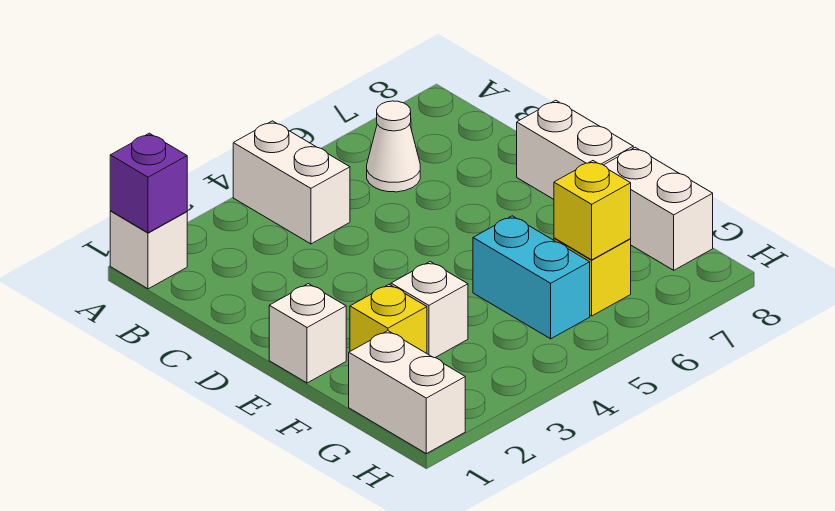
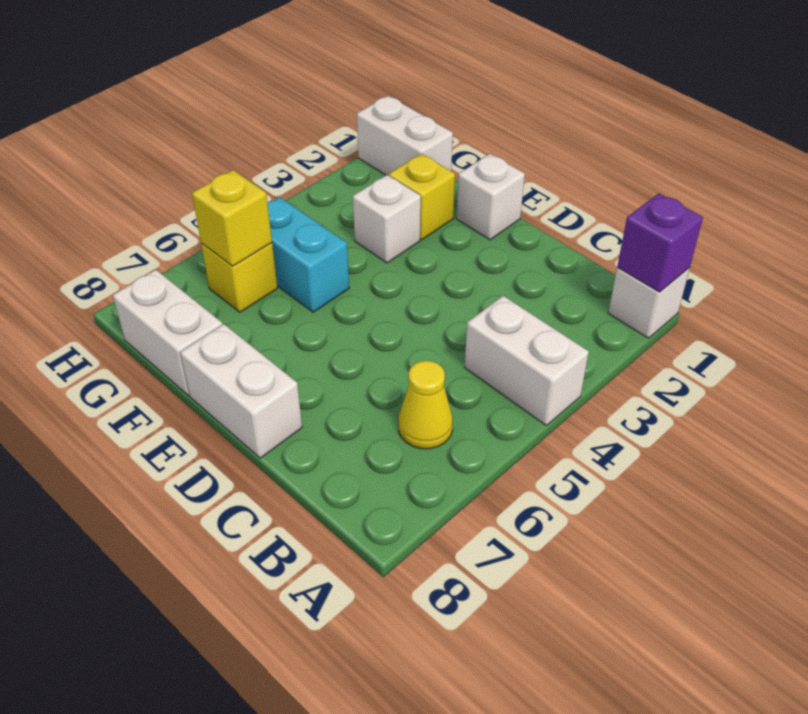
white 1x1 cone [367,101,420,192] -> yellow 1x1 cone [399,361,453,449]

